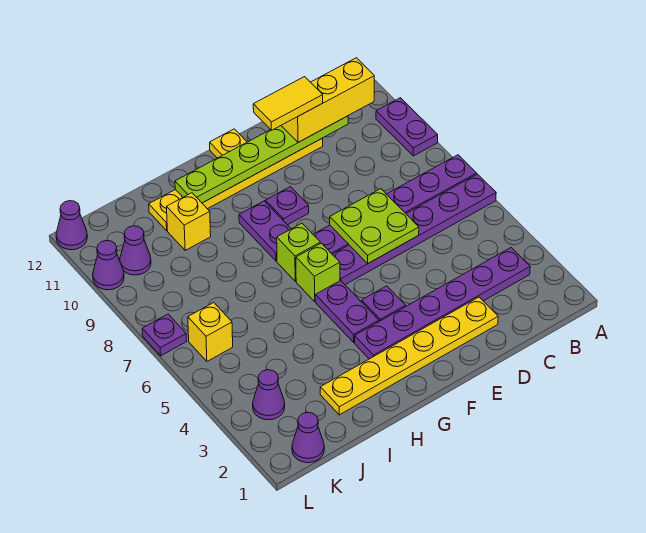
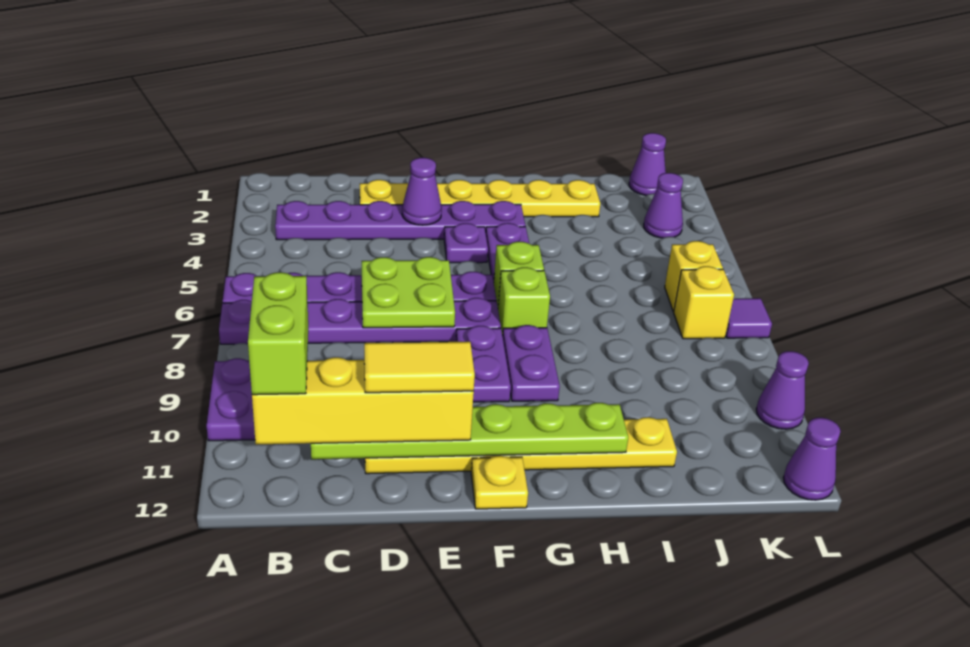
none -> lime 1x2 brick [248,272,308,395]
yellow 1x3 brick [281,58,374,142] -> yellow 1x4 brick [252,357,474,445]
purple 1x1 plate [265,187,309,225] -> purple 1x2 plate [456,326,511,402]
yellow 1x1 brick [167,193,211,250] -> yellow 1x1 brick moved to [674,266,734,339]
purple 1x1 cone [120,226,151,275] -> purple 1x1 cone moved to [402,158,442,225]
purple 1x1 plate [142,314,187,356] -> purple 1x1 tile [726,298,772,338]

